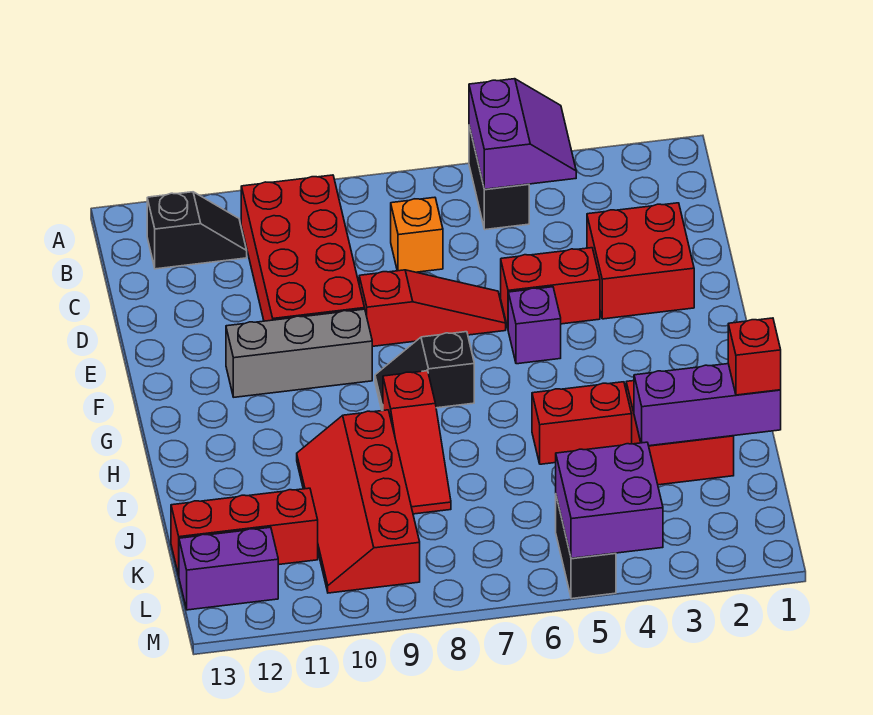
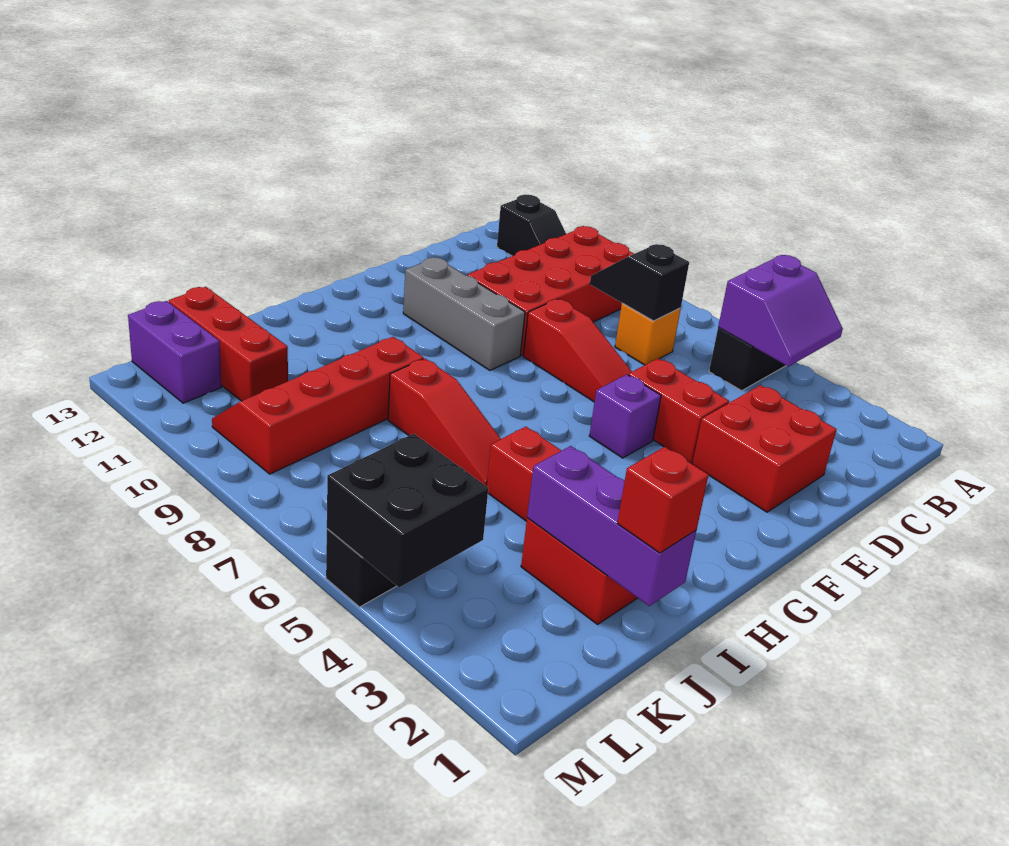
black 1x2 slope [375,332,474,411] -> black 1x2 slope moved to [590,244,689,321]
red 1x3 slope [383,371,451,514] -> red 1x3 slope turned to [388,358,501,486]
purple 2x2 brick [556,442,663,558] -> black 2x2 brick [327,434,488,588]

